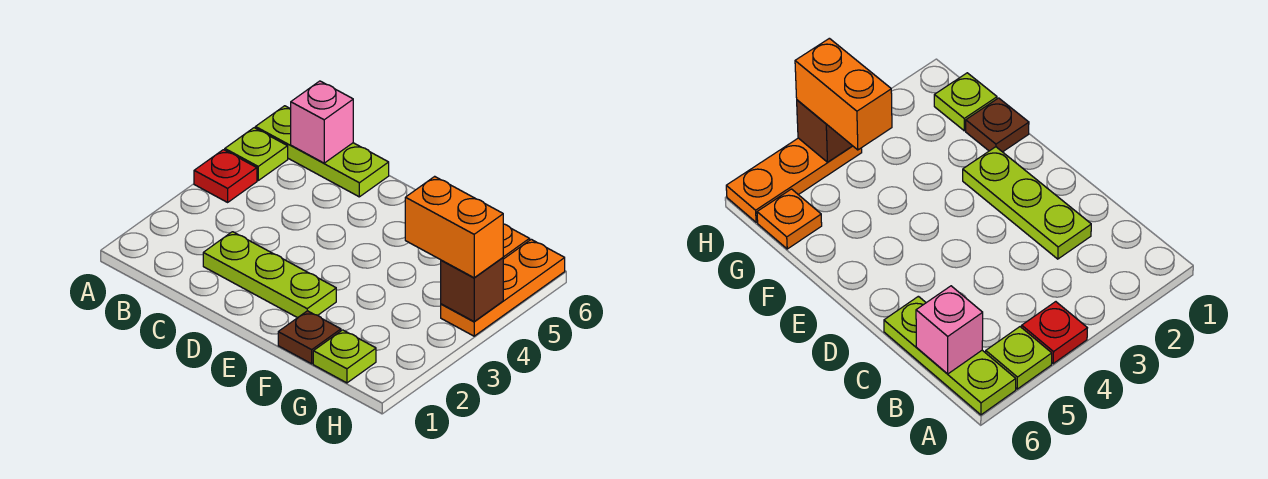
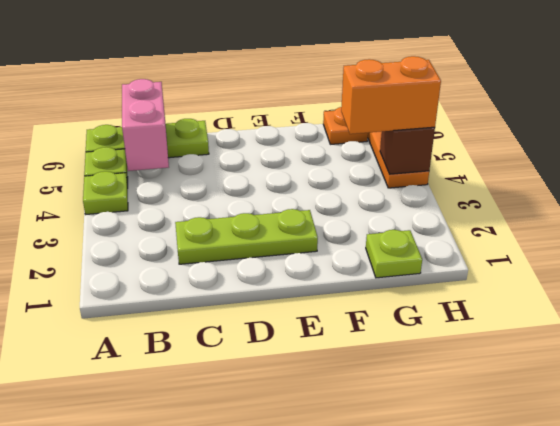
red 1x1 plate [194,150,257,202] -> lime 1x1 plate [83,171,128,214]
pink 1x1 brick [291,81,353,163] -> pink 1x2 brick [122,79,169,171]
brown 1x1 plate [278,311,341,364] -> none

